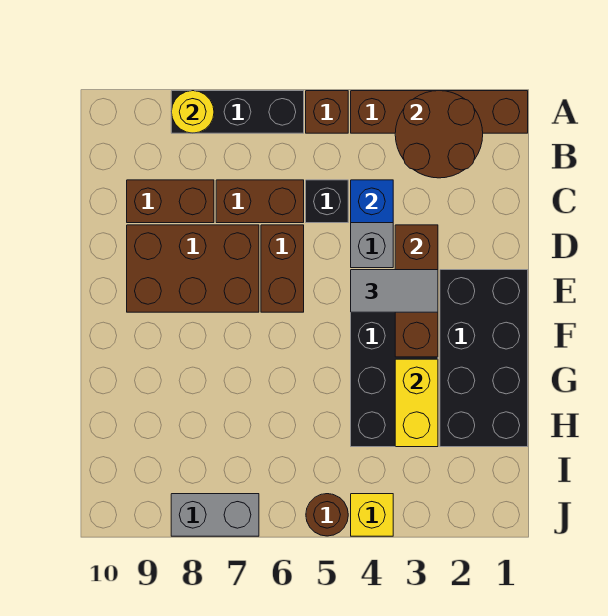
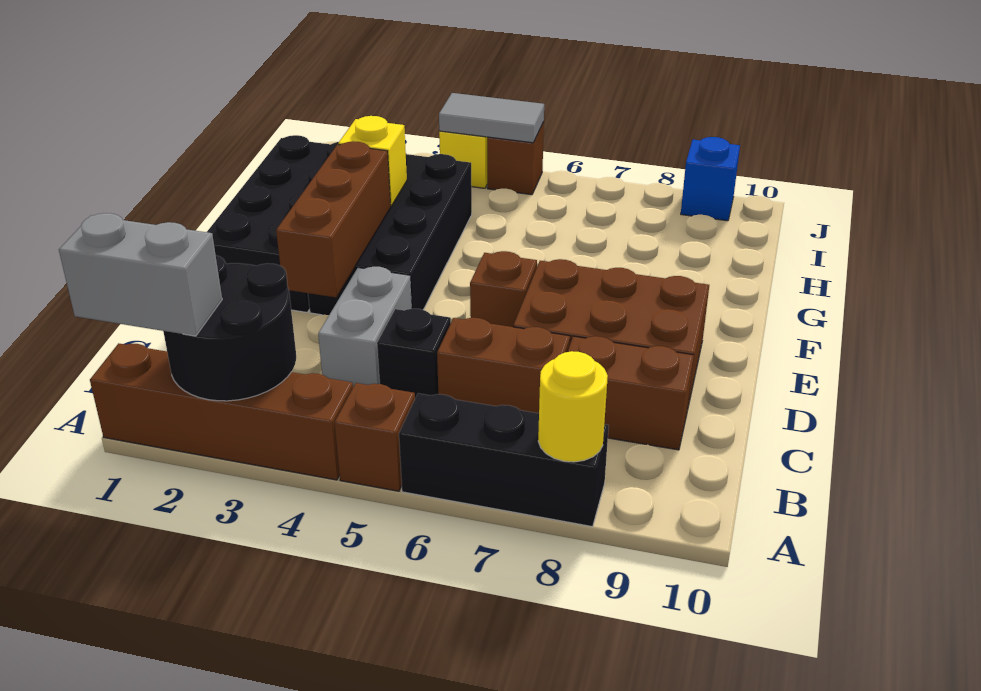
brown 2x2 round brick [395,91,483,178] -> black 2x2 round brick [163,256,296,401]
blue 1x1 brick [351,180,393,223] -> blue 1x1 brick moved to [681,137,740,221]
brown 1x2 brick [261,225,304,312] -> brown 1x1 brick [470,251,537,327]
grey 1x2 tile [351,270,438,312] -> grey 1x2 tile moved to [439,93,544,143]
yellow 1x2 brick [395,359,438,447] -> yellow 1x1 brick [338,116,407,206]
brown 1x1 round brick [306,494,348,536] -> brown 1x1 brick [487,122,544,195]
grey 1x2 brick [171,494,259,536] -> grey 1x2 brick moved to [59,213,222,336]

